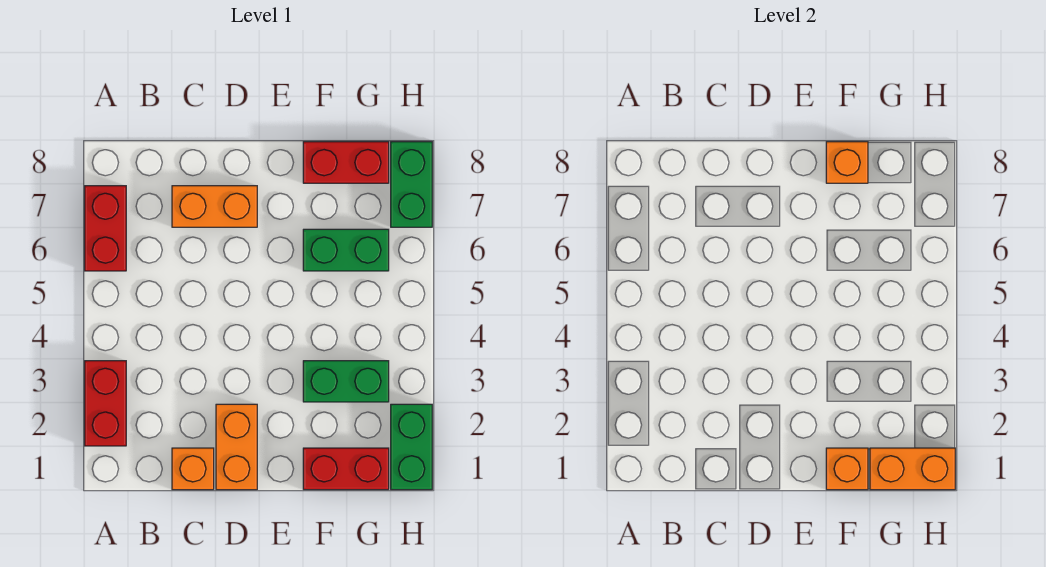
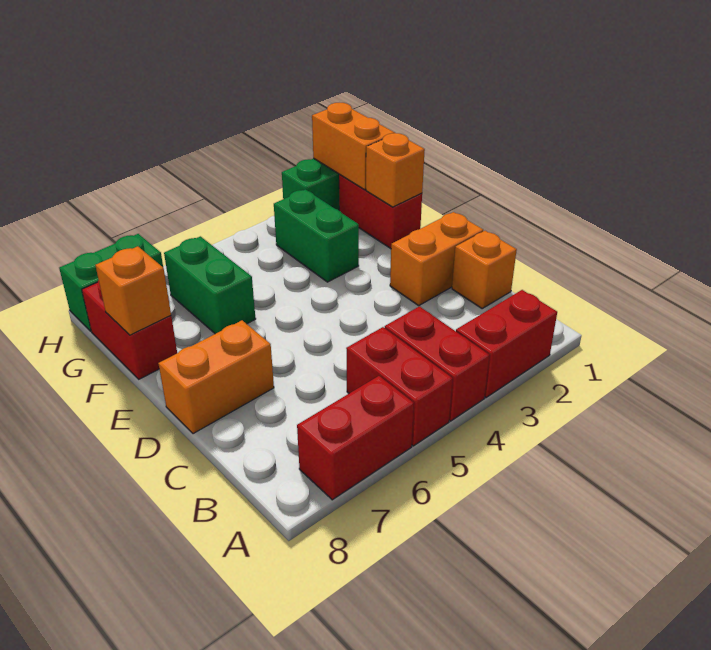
none -> red 1x2 brick [385,306,490,421]
none -> red 1x2 brick [346,327,453,446]
orange 1x2 brick [172,186,257,227] -> orange 1x2 brick turned to [158,320,274,434]

